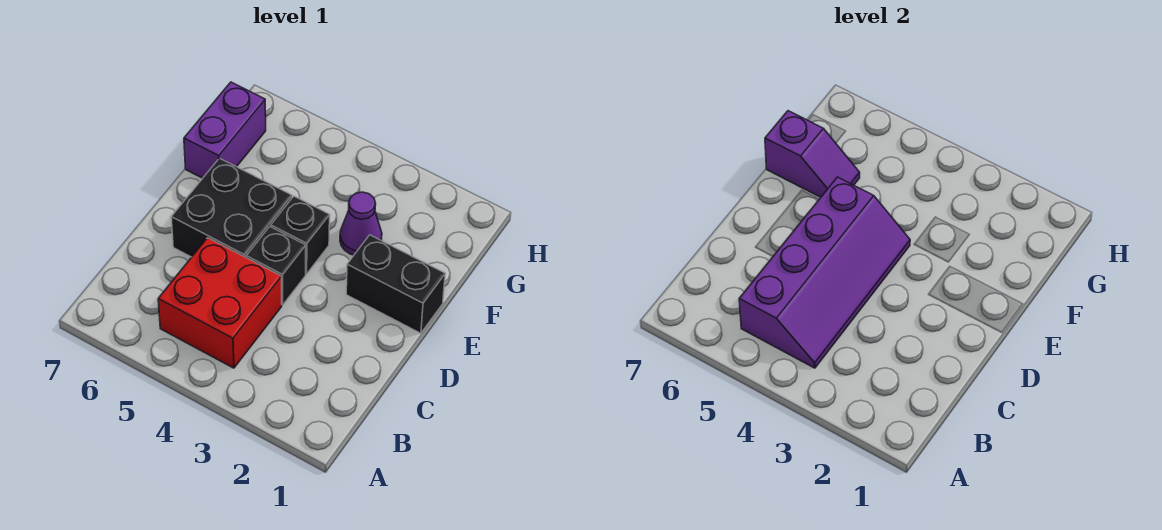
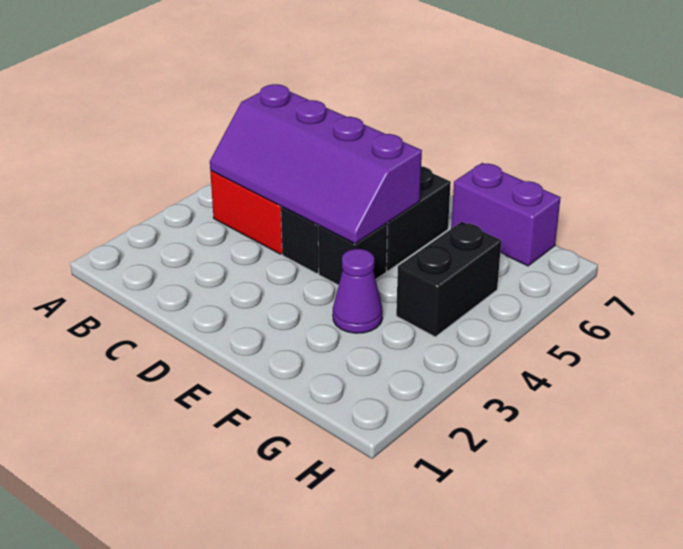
black 1x2 brick [346,235,445,333] -> black 1x2 brick moved to [396,222,501,337]
purple 1x2 slope [765,111,860,197] -> none

